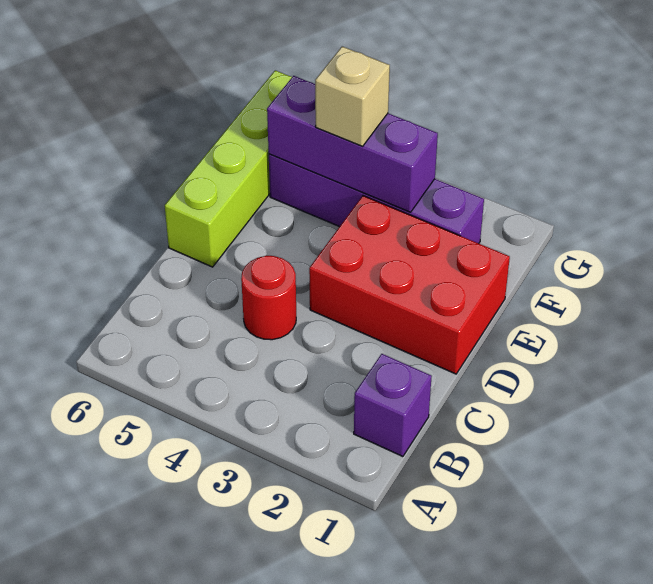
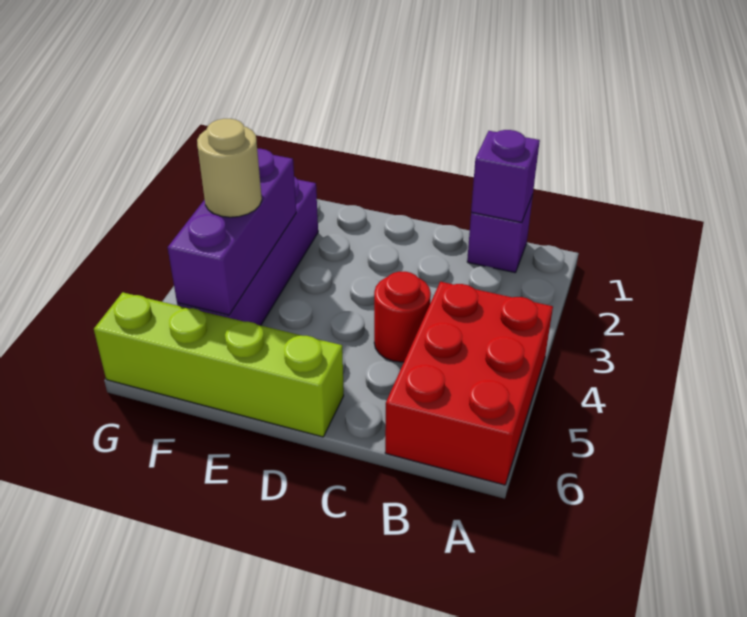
none -> purple 1x1 brick [471,130,540,222]
red 2x3 brick [309,196,510,374] -> red 2x3 brick moved to [385,282,553,485]
tan 1x1 brick [315,47,390,146] -> tan 1x1 round brick [197,119,262,217]

